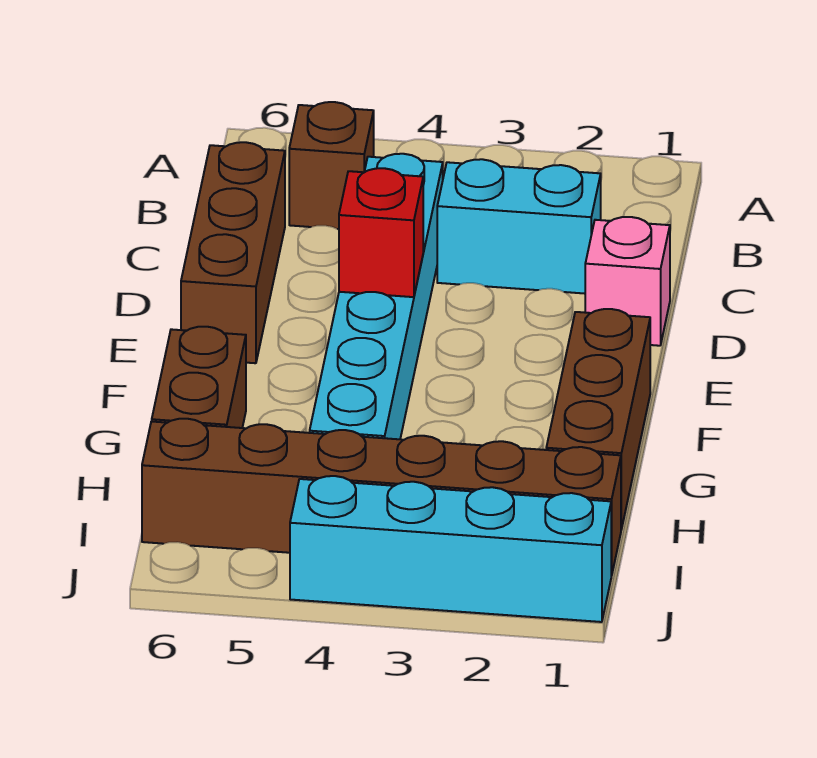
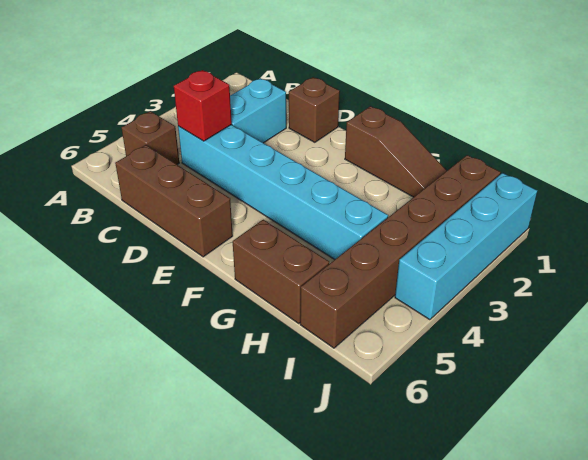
pink 1x1 brick [585,217,670,346] -> brown 1x1 brick [289,77,340,142]
red 1x1 brick [339,168,423,297] -> red 1x1 brick moved to [174,70,232,141]
brown 1x3 brick [546,309,650,530] -> brown 1x3 slope [345,106,447,197]

